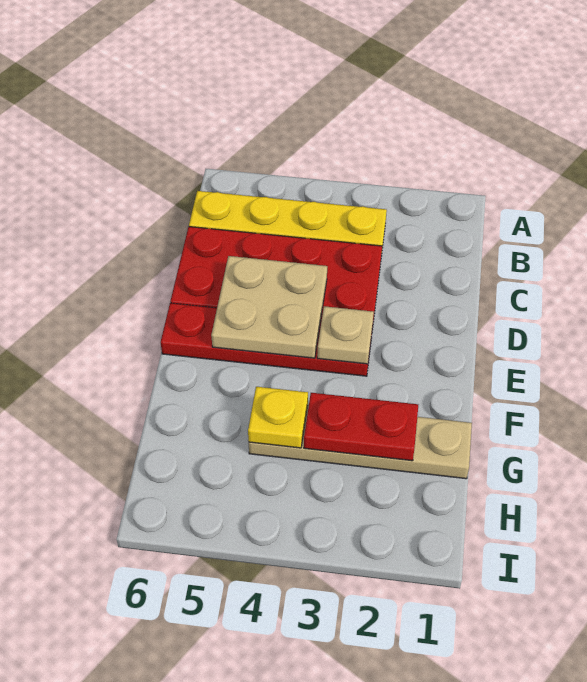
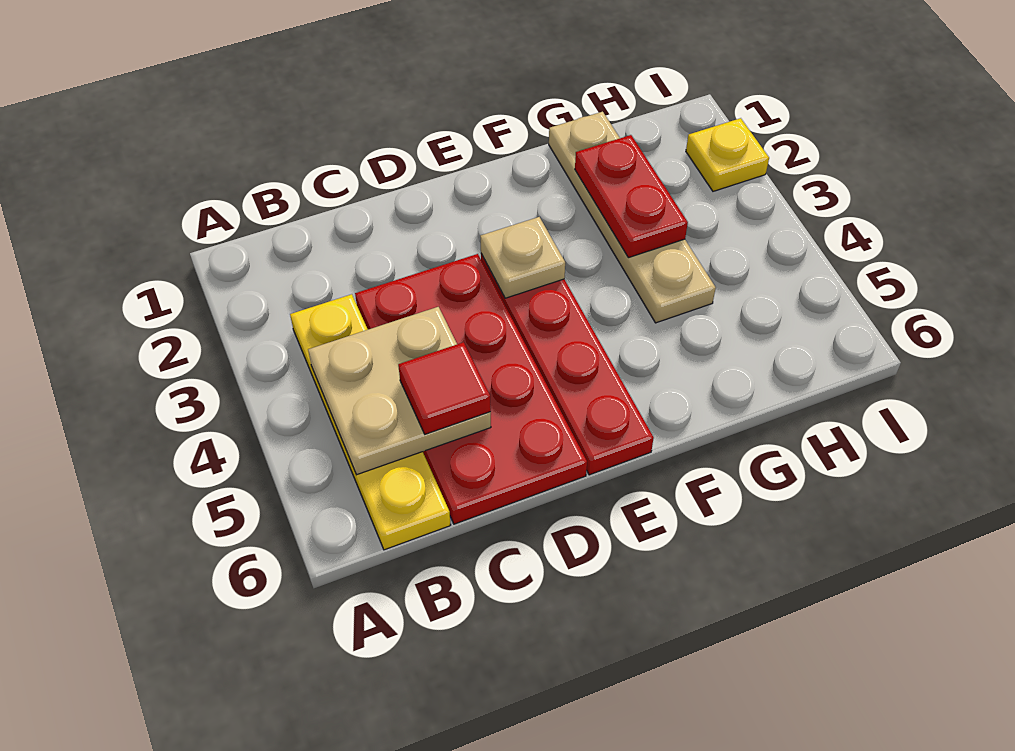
none -> red 1x1 tile [398,342,491,434]
tan 2x2 plate [211,256,327,358] -> tan 2x2 plate moved to [308,307,491,475]
yellow 1x1 plate [248,387,308,448] -> yellow 1x1 plate moved to [686,118,769,191]

